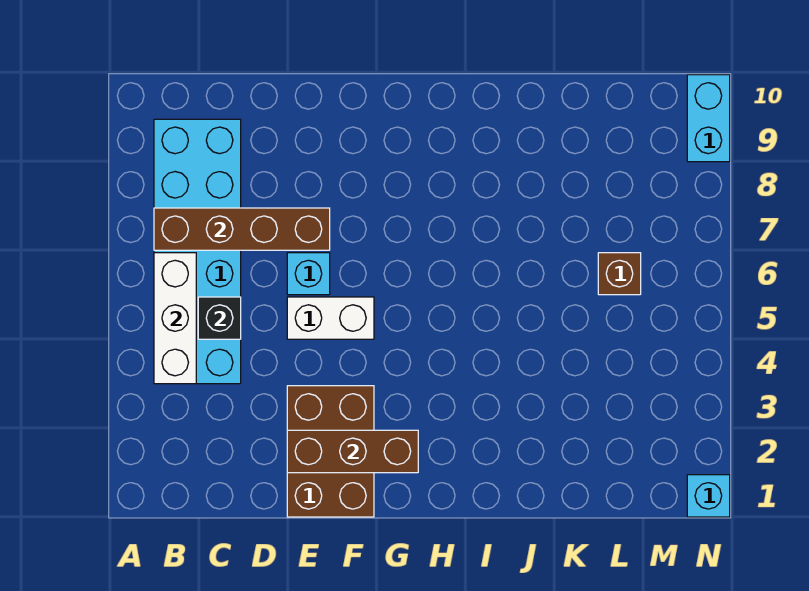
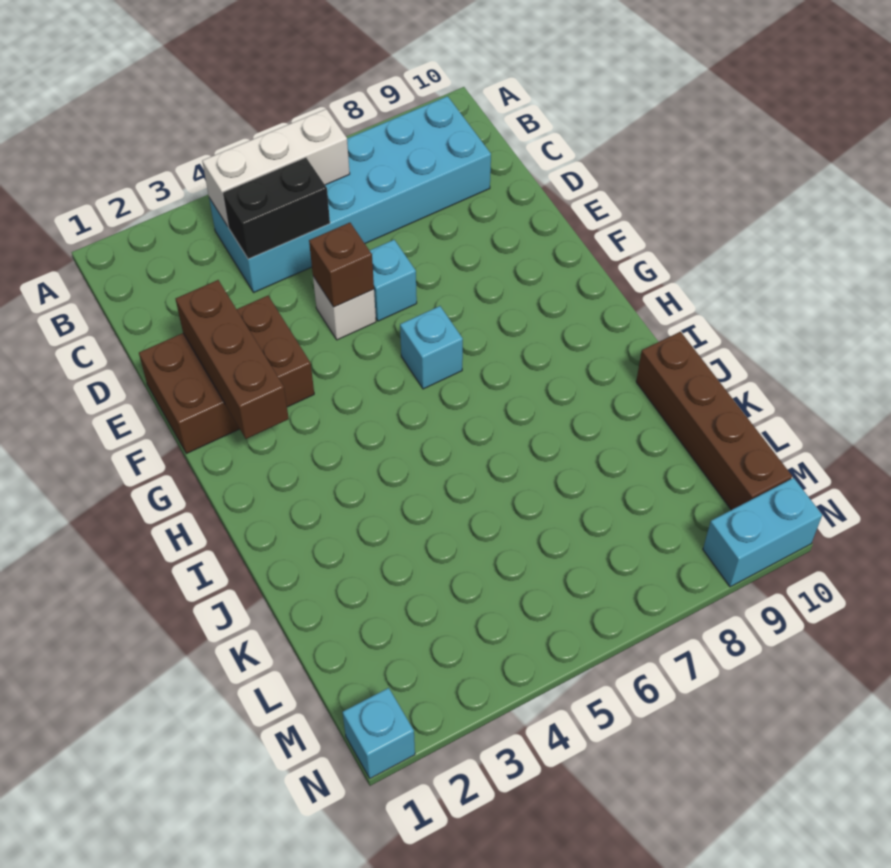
brown 1x4 brick [154,208,330,250] -> brown 1x4 brick moved to [636,332,792,510]
black 1x1 brick [198,297,241,339] -> black 1x2 brick [223,158,330,259]
white 1x2 brick [287,297,374,339] -> white 1x1 brick [313,276,376,340]
none -> cyan 1x1 brick [400,306,463,389]
brown 1x1 brick [598,253,641,295] -> brown 1x1 brick moved to [309,223,374,307]

